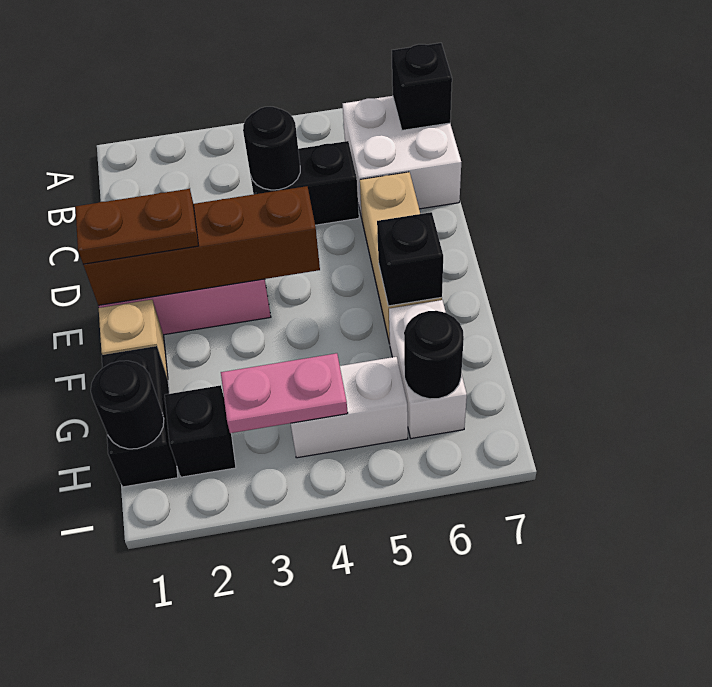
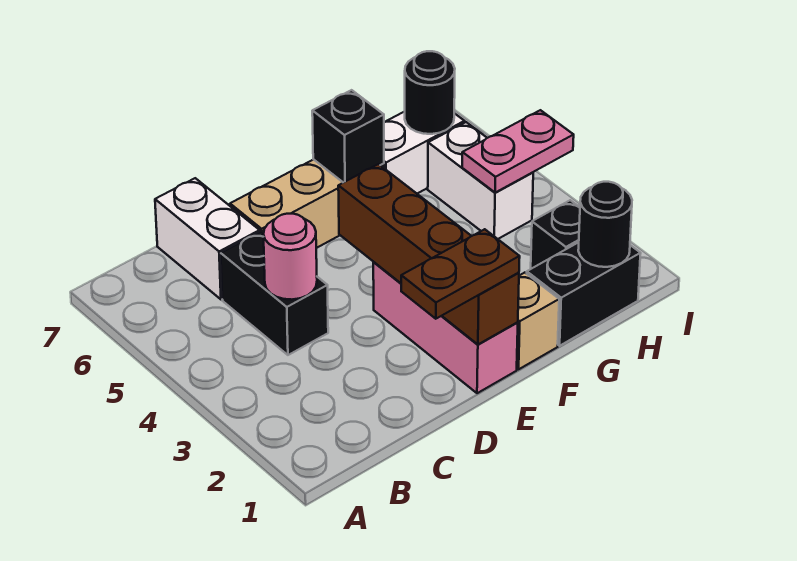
white 2x2 brick [343,96,461,218] -> white 1x2 brick [155,178,260,299]
black 1x1 brick [392,43,452,130] -> none
black 1x1 round brick [243,107,300,190] -> pink 1x1 round brick [263,214,317,300]
brown 1x2 plate [75,189,199,264] -> brown 1x2 plate turned to [401,229,520,319]
pink 1x2 plate [221,353,348,433] -> pink 1x2 plate turned to [462,110,574,192]

